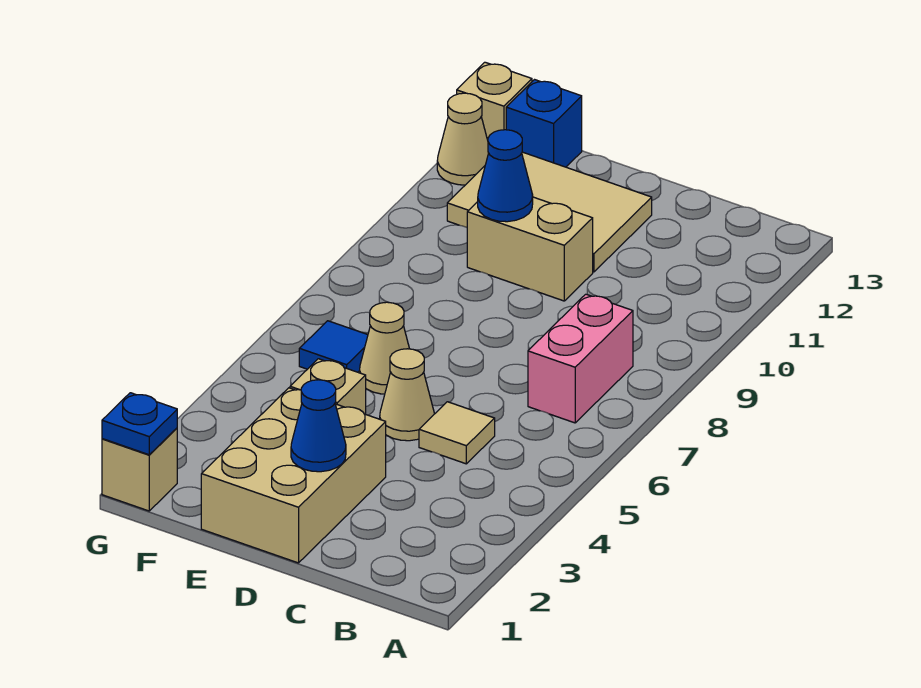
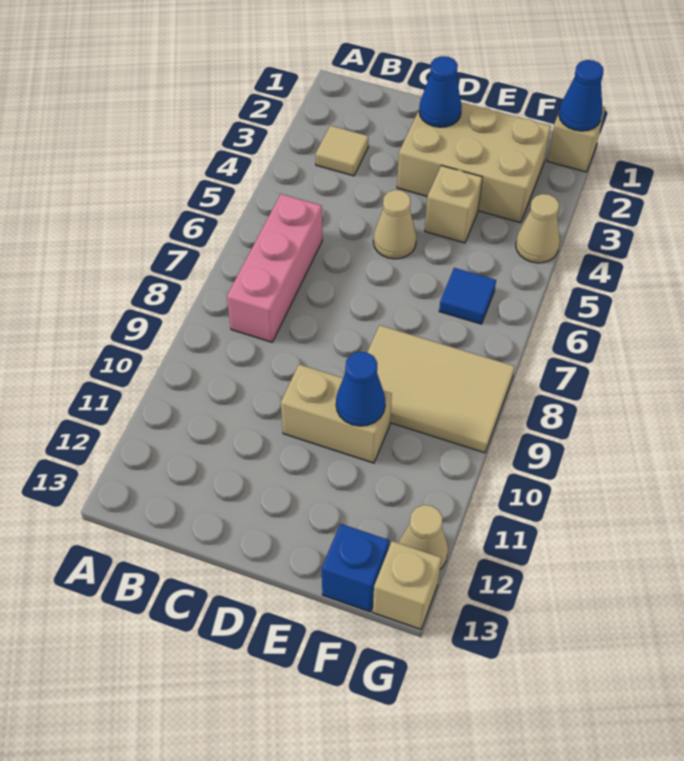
pink 1x2 brick [528,294,633,423] -> pink 1x3 brick [227,194,322,342]
tan 1x1 tile [419,402,495,464] -> tan 1x1 tile moved to [315,126,368,176]
tan 2x3 brick [201,388,386,563] -> tan 2x3 brick turned to [397,102,551,223]
tan 2x3 tile [447,152,652,272] -> tan 2x3 tile moved to [367,325,515,453]
tan 1x1 cone [360,302,409,394] -> tan 1x1 cone moved to [516,194,560,263]
blue 1x1 plate [102,393,177,455] -> blue 1x1 cone [559,60,603,131]

